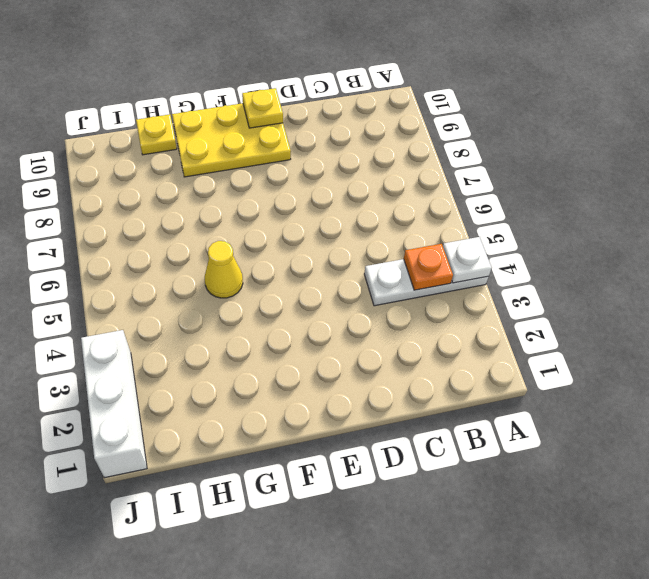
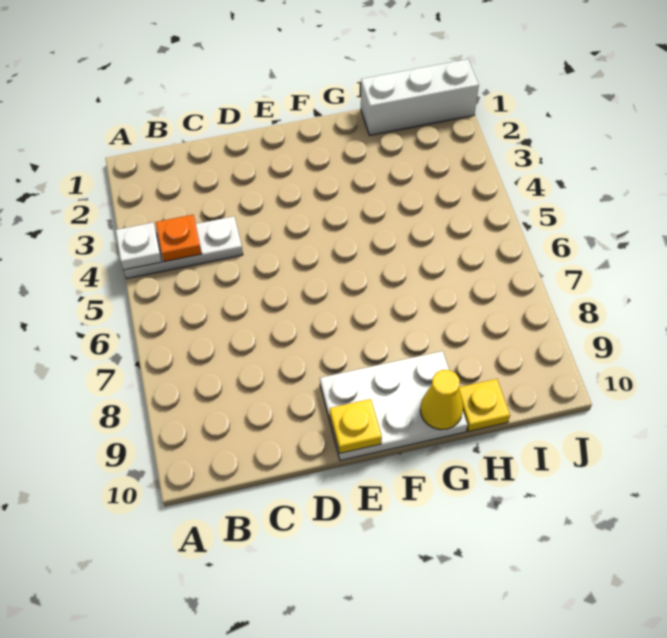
yellow 2x3 plate [172,103,291,177] -> white 2x3 plate [320,351,468,461]
yellow 1x1 cone [205,241,243,298] -> yellow 1x1 cone moved to [420,370,463,430]
white 1x3 brick [81,330,147,478] -> white 1x3 brick turned to [361,59,479,135]

